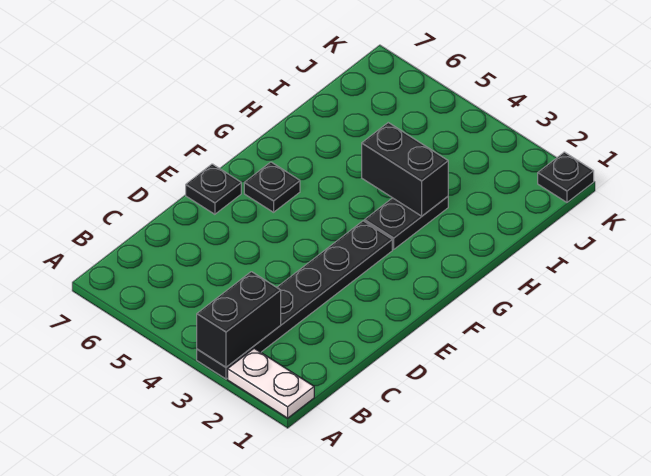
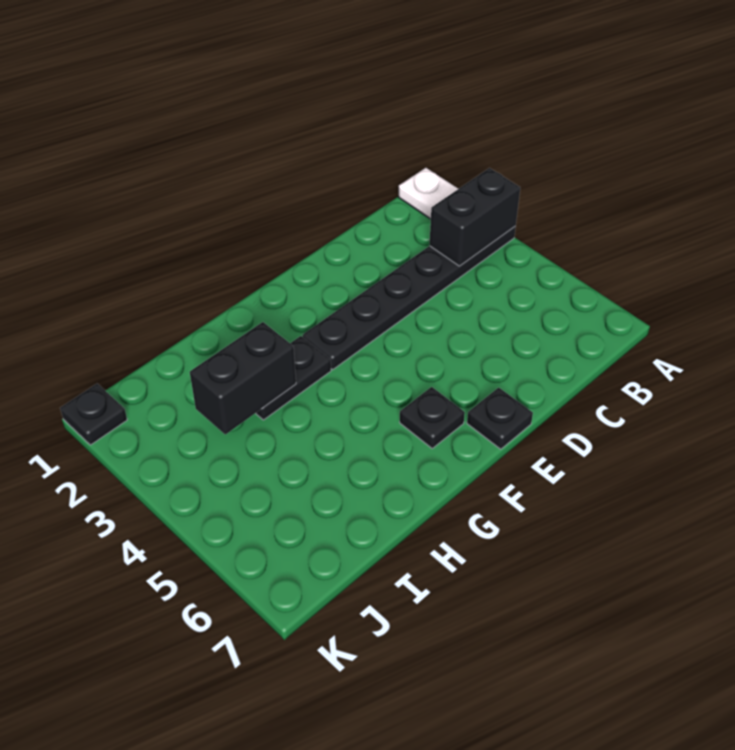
black 1x2 brick [362,123,448,216] -> black 1x2 brick turned to [190,322,296,434]

